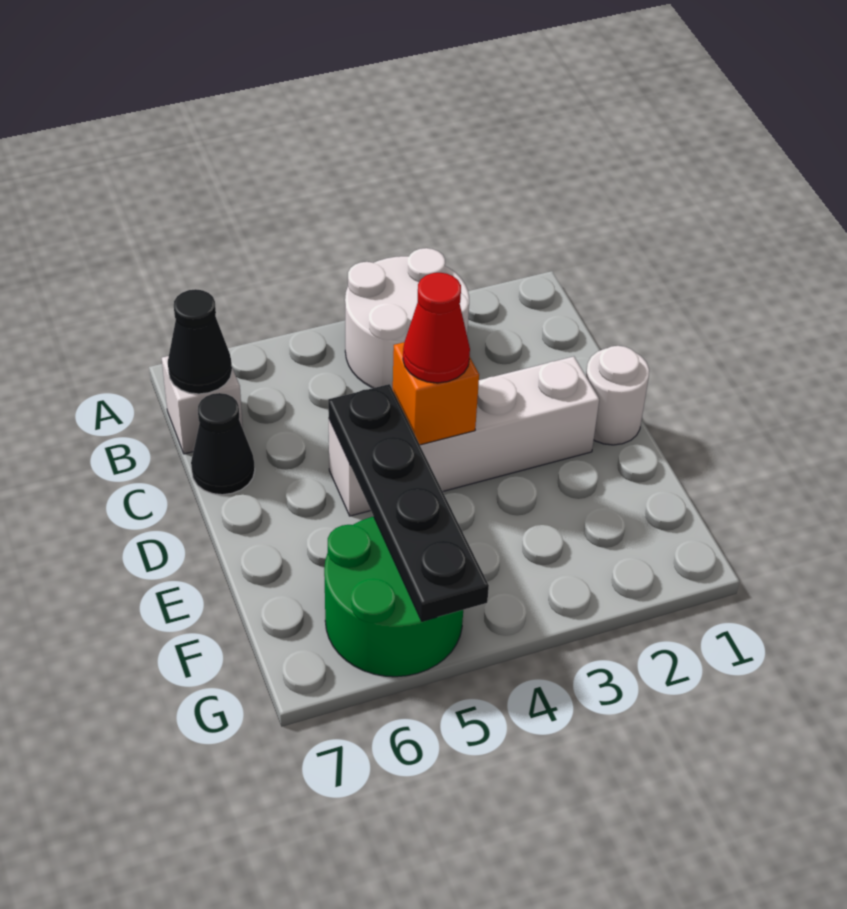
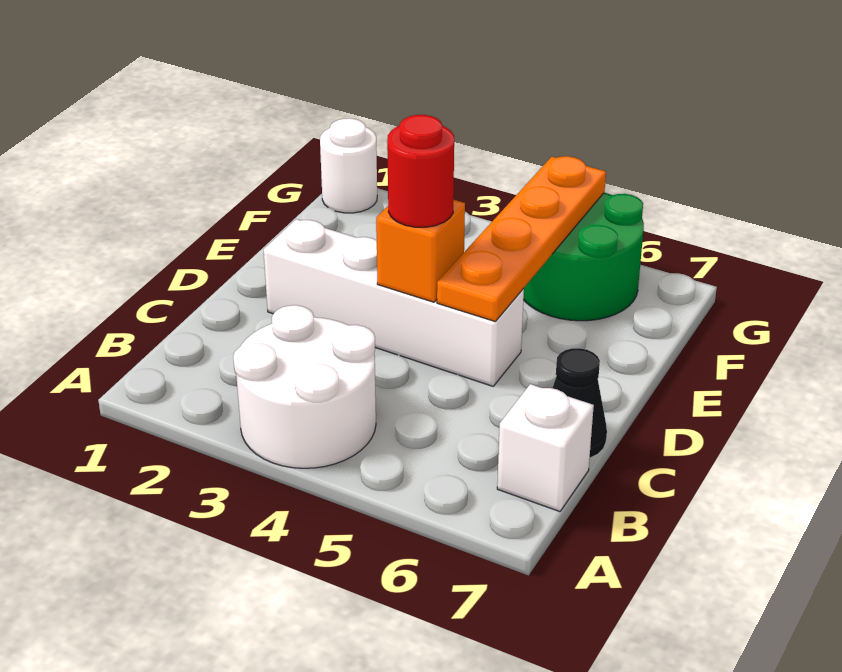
black 1x1 cone [168,289,232,394] -> none
white 1x1 round brick [586,346,649,445] -> white 1x1 round brick moved to [320,118,377,213]
red 1x1 cone [403,273,470,383] -> red 1x1 round brick [387,115,454,227]
black 1x4 plate [328,384,489,621] -> orange 1x4 plate [437,156,606,322]

